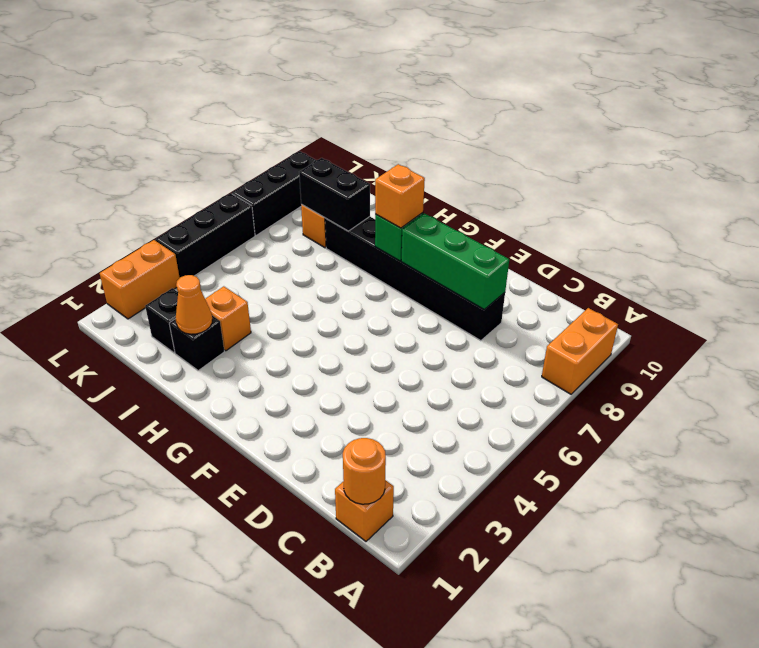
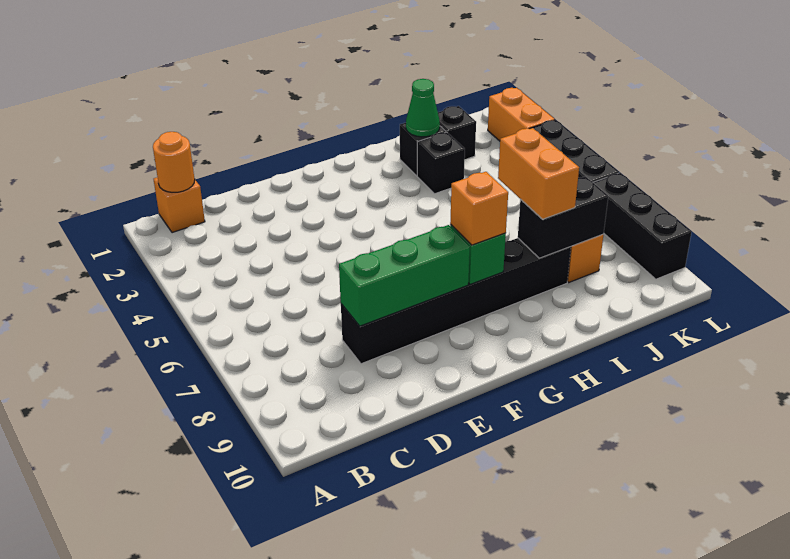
orange 1x2 brick [542,308,618,394] -> orange 1x2 brick moved to [498,128,579,219]
orange 1x1 cone [176,275,212,334] -> green 1x1 cone [406,79,440,137]
orange 1x1 brick [205,286,251,351] -> black 1x1 brick [417,132,465,194]

